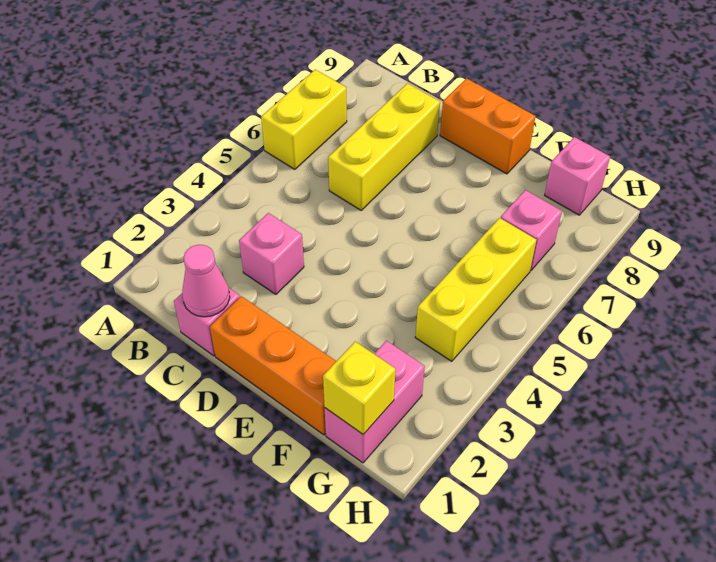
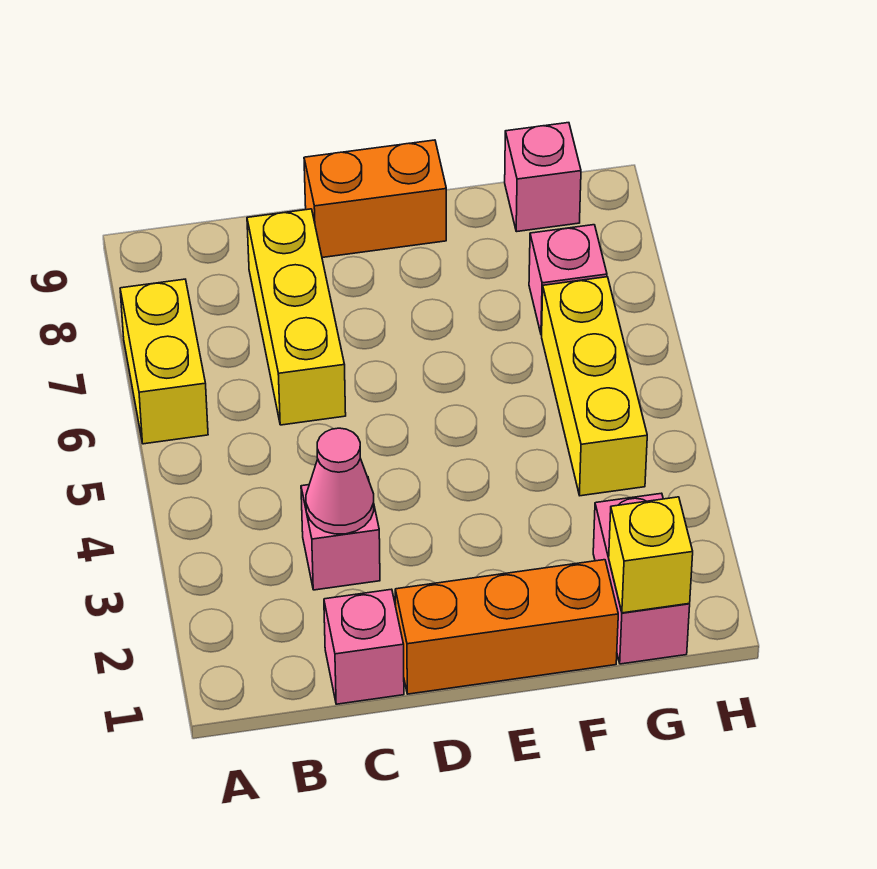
pink 1x1 cone [182,245,230,317] -> pink 1x1 cone moved to [306,428,374,534]

